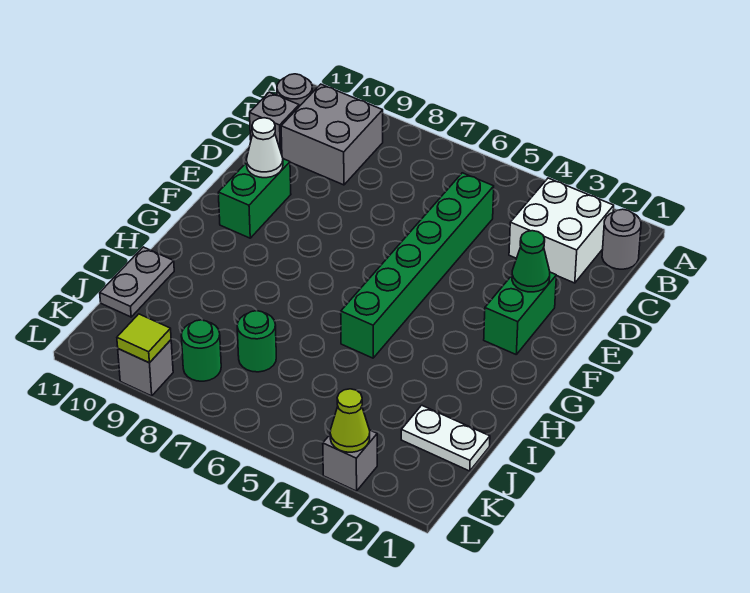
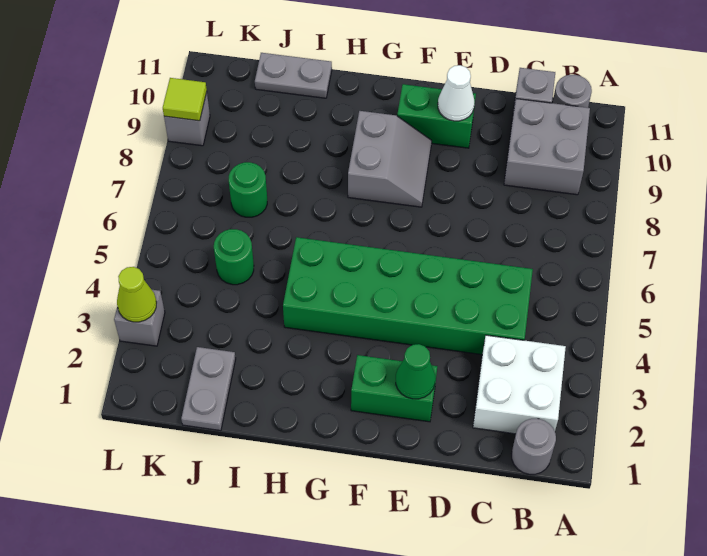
green 1x6 brick [341,173,494,358] -> green 2x6 brick [283,237,533,355]
none -> grey 2x2 slope [348,111,432,207]
white 1x2 plate [401,405,490,471] -> grey 1x2 plate [181,347,236,431]
green 1x1 round brick [181,320,221,381] -> green 1x1 round brick moved to [214,229,254,285]

